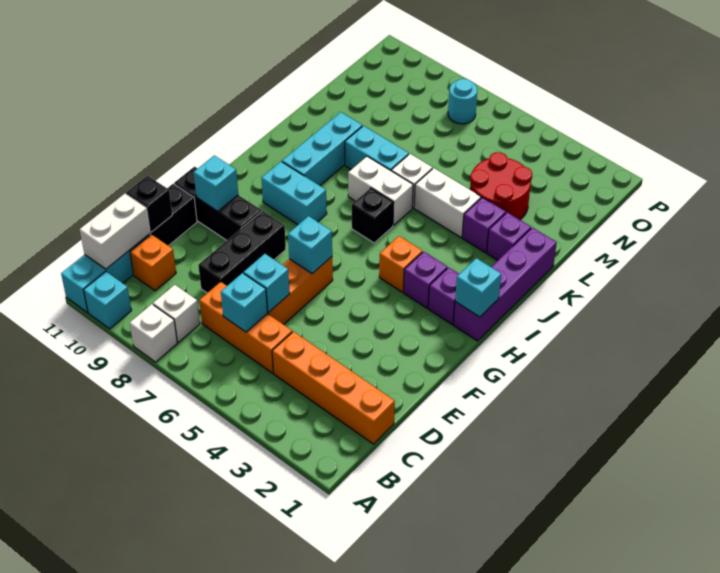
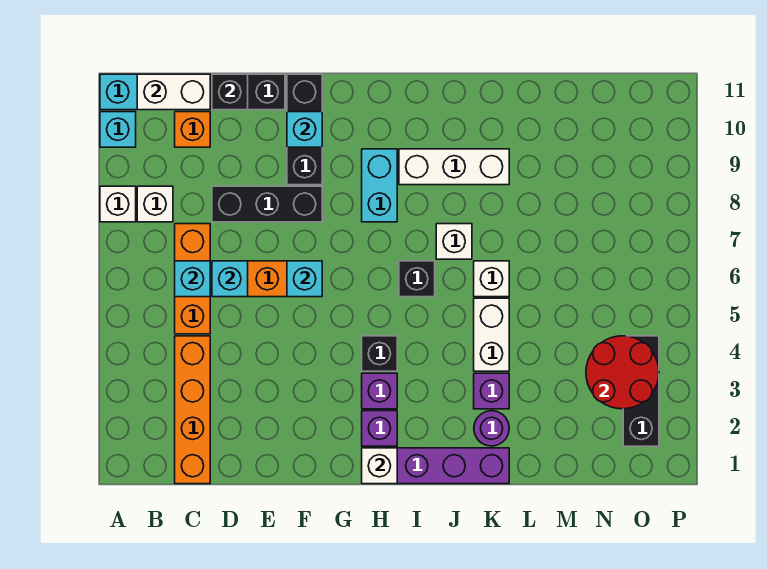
cyan 1x1 brick [455,258,501,317] -> white 1x1 brick [362,448,397,484]
orange 1x1 brick [379,236,422,292] -> black 1x1 brick [362,336,397,371]
cyan 1x3 brick [282,112,362,186] -> white 1x3 brick [399,149,509,185]
white 1x2 brick [348,156,413,225] -> white 1x1 brick [436,224,472,259]
purple 1x1 brick [487,212,531,260] -> purple 1x1 round brick [474,411,509,446]
cyan 1x2 brick [345,126,409,170] -> none
red 2x2 round brick [470,152,532,220] -> red 2x2 round brick moved to [586,336,659,409]
none -> black 1x3 brick [623,336,659,446]
cyan 1x1 round brick [448,79,477,124] -> none

